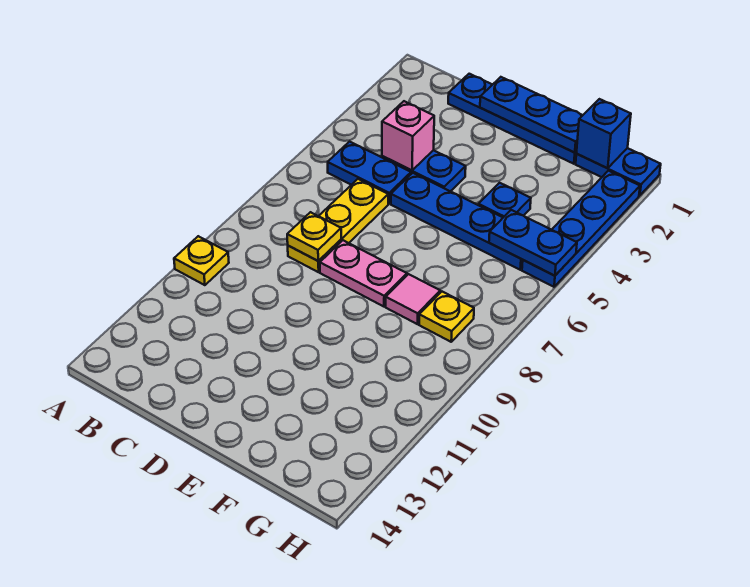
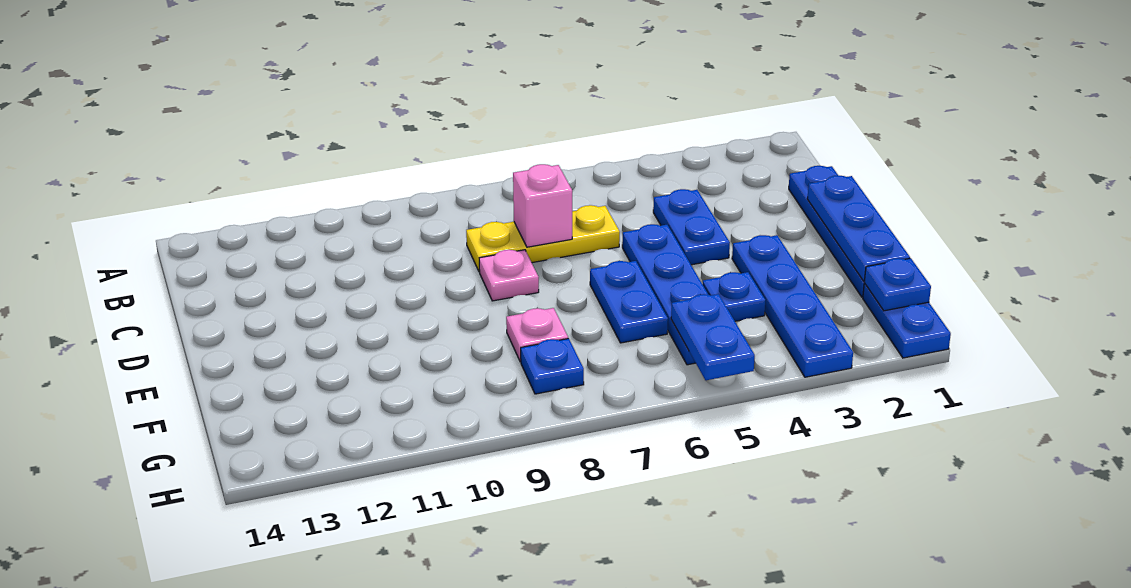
yellow 1x1 plate [174,236,229,285] -> none
blue 1x2 plate [328,142,411,204] -> blue 1x2 plate moved to [590,261,668,343]
pink 1x1 brick [382,101,434,170] -> pink 1x1 brick moved to [513,164,572,247]
yellow 1x1 plate [287,212,341,261] -> none
pink 1x2 plate [320,240,407,307] -> pink 1x1 plate [479,250,539,301]
pink 1x1 tile [386,274,440,324] -> pink 1x1 plate [506,308,568,362]
blue 1x1 brick [576,99,631,168] -> blue 1x1 plate [864,258,931,311]
yellow 1x1 plate [419,292,474,342] -> blue 1x1 plate [521,338,584,394]
blue 1x4 plate [522,171,640,287] -> blue 1x4 plate turned to [732,235,853,377]

